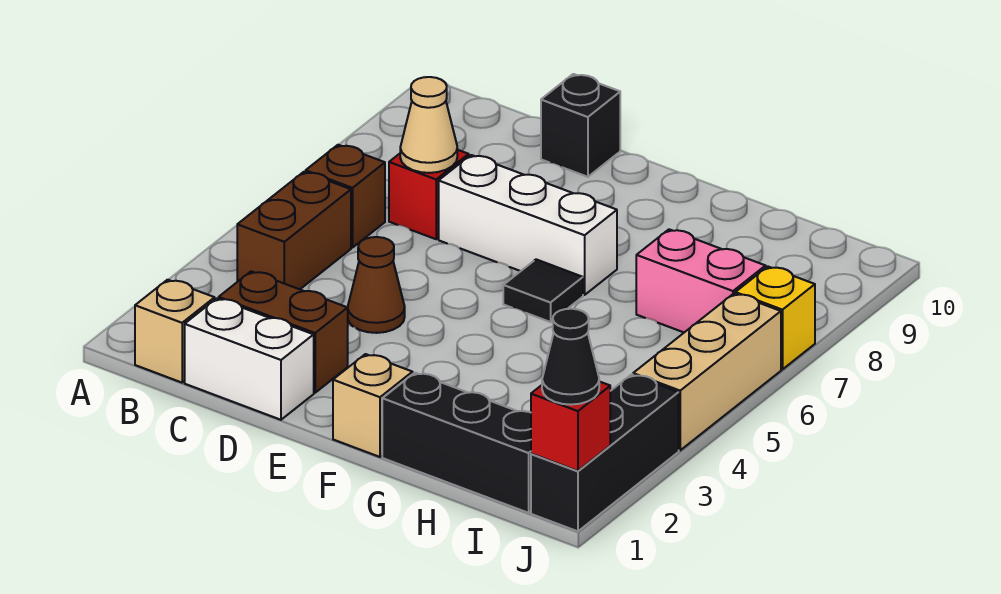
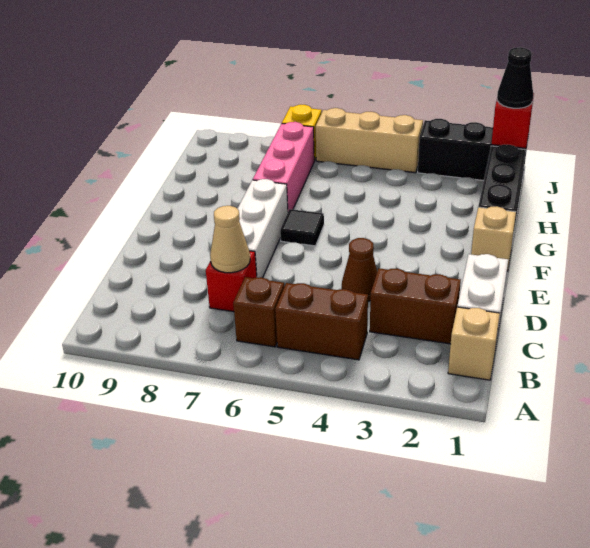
brown 1x2 brick [219,271,348,393] -> brown 1x2 brick turned to [370,268,461,344]
black 1x1 brick [541,74,620,177] -> none
pink 1x2 brick [636,229,766,332] -> pink 1x3 brick [253,122,314,211]

